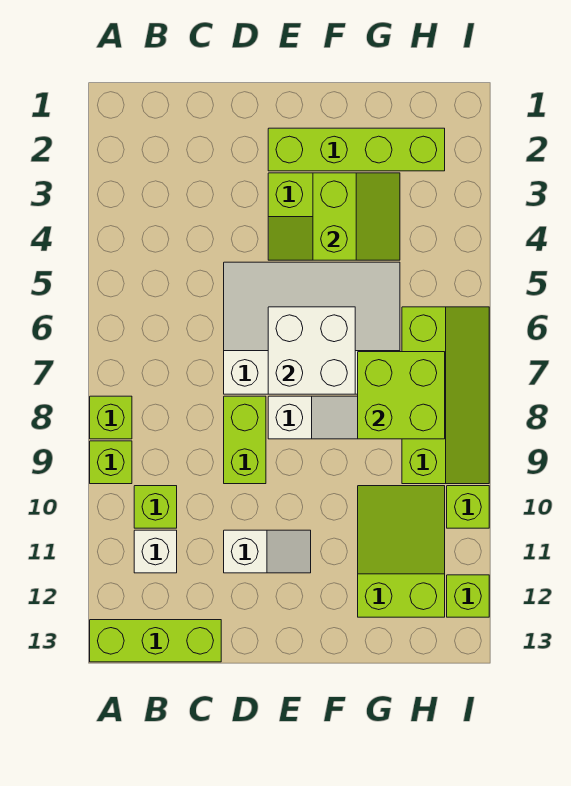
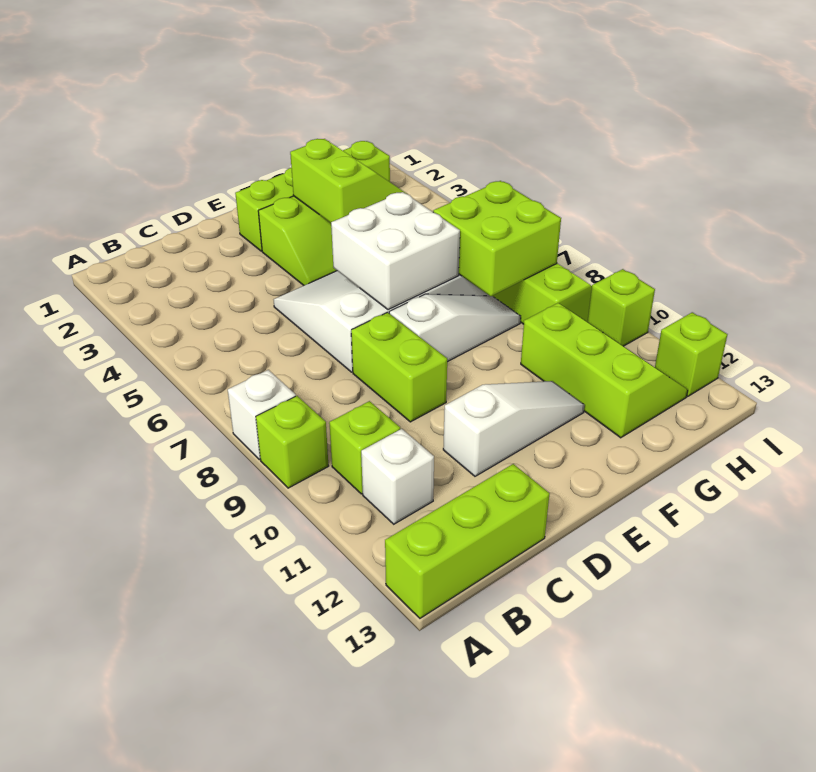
lime 1x1 brick [90,396,132,439] -> white 1x1 brick [228,370,296,460]
white 1x2 slope [224,530,311,573] -> white 1x3 slope [443,381,585,476]
lime 2x3 slope [358,486,445,617] -> lime 2x3 slope turned to [521,303,688,438]

